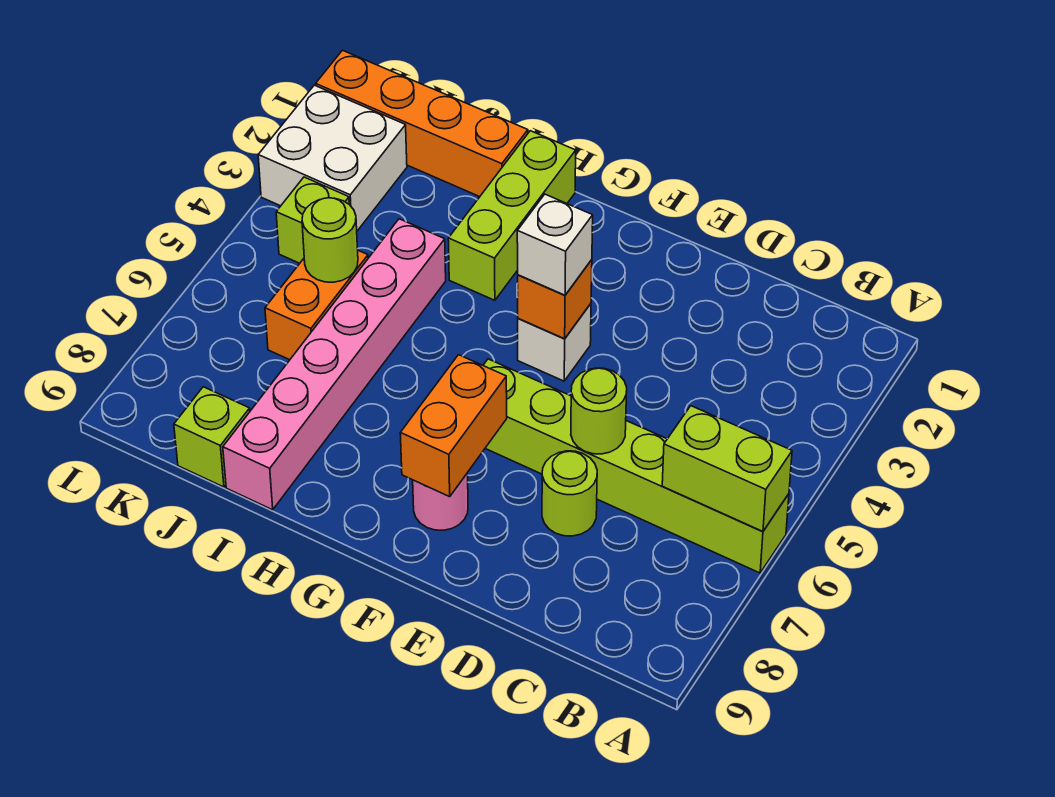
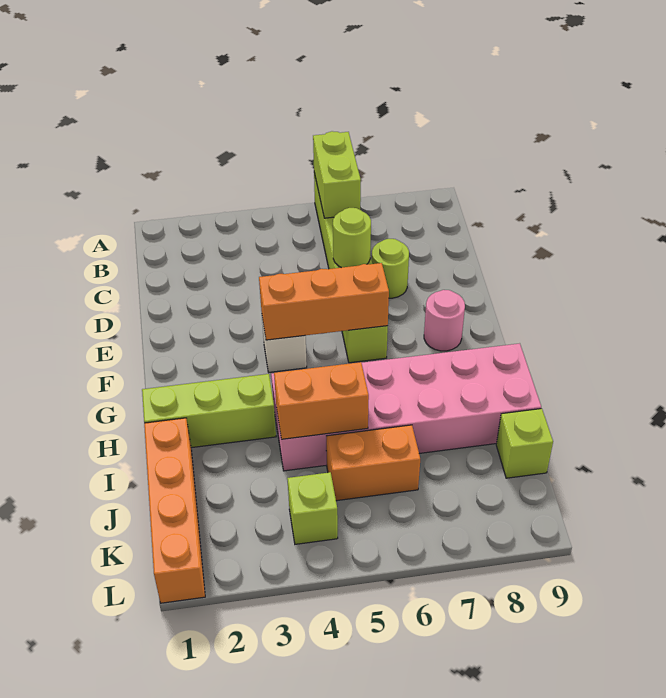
orange 1x1 brick [518,260,592,339] -> orange 1x3 brick [259,263,389,340]
white 1x1 brick [517,194,593,295] -> none
orange 1x2 brick [400,355,507,497] -> orange 1x2 brick moved to [274,362,369,439]
pink 1x6 brick [223,219,446,510] -> pink 2x6 brick [271,343,541,471]
lime 1x1 round brick [302,198,358,282] -> none
white 2x2 brick [258,85,407,231] -> none

